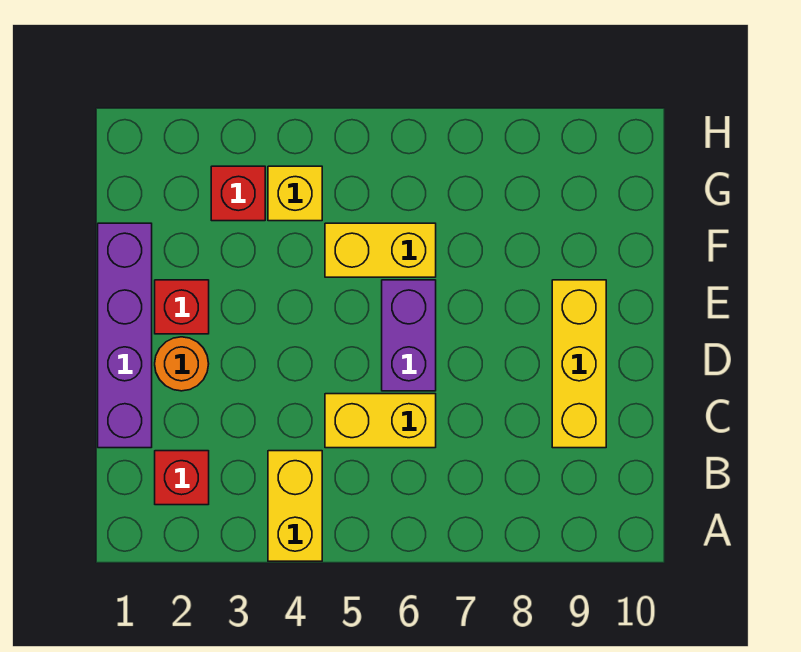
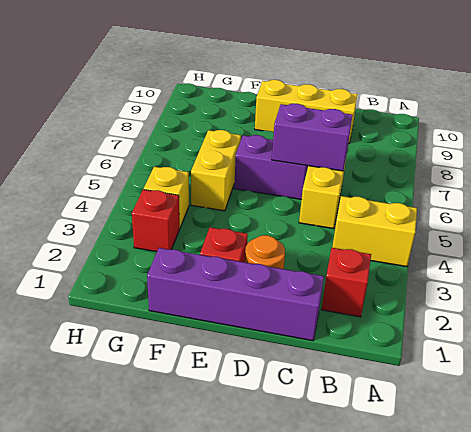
none -> purple 1x2 brick [272,104,353,171]

